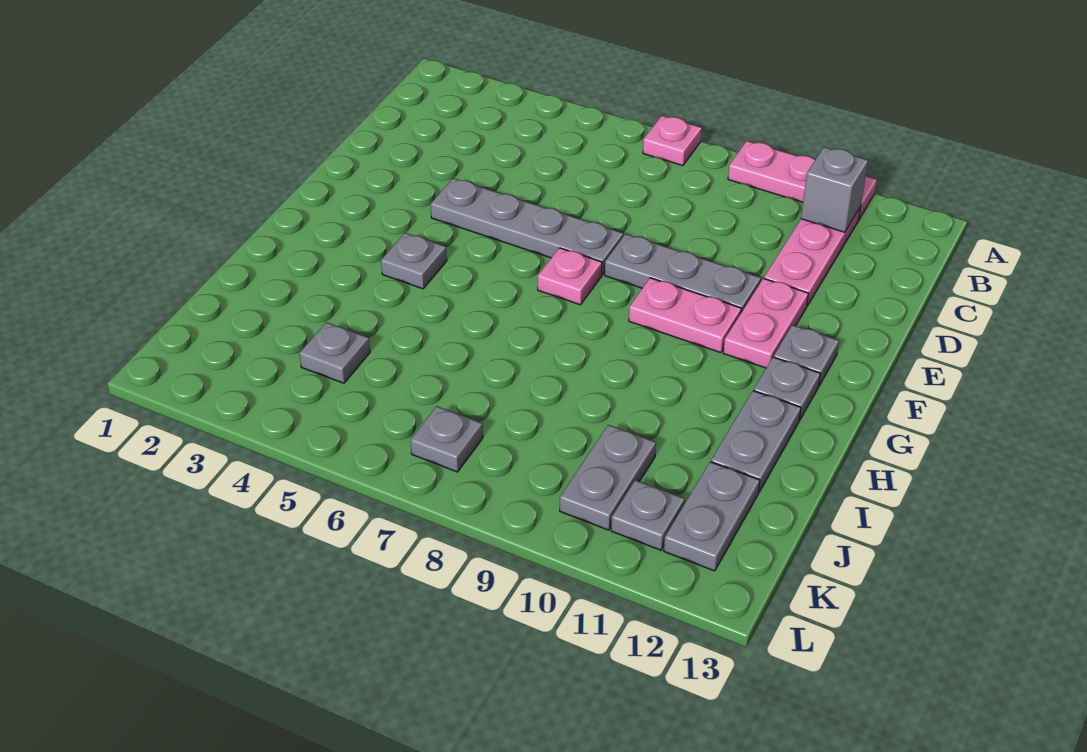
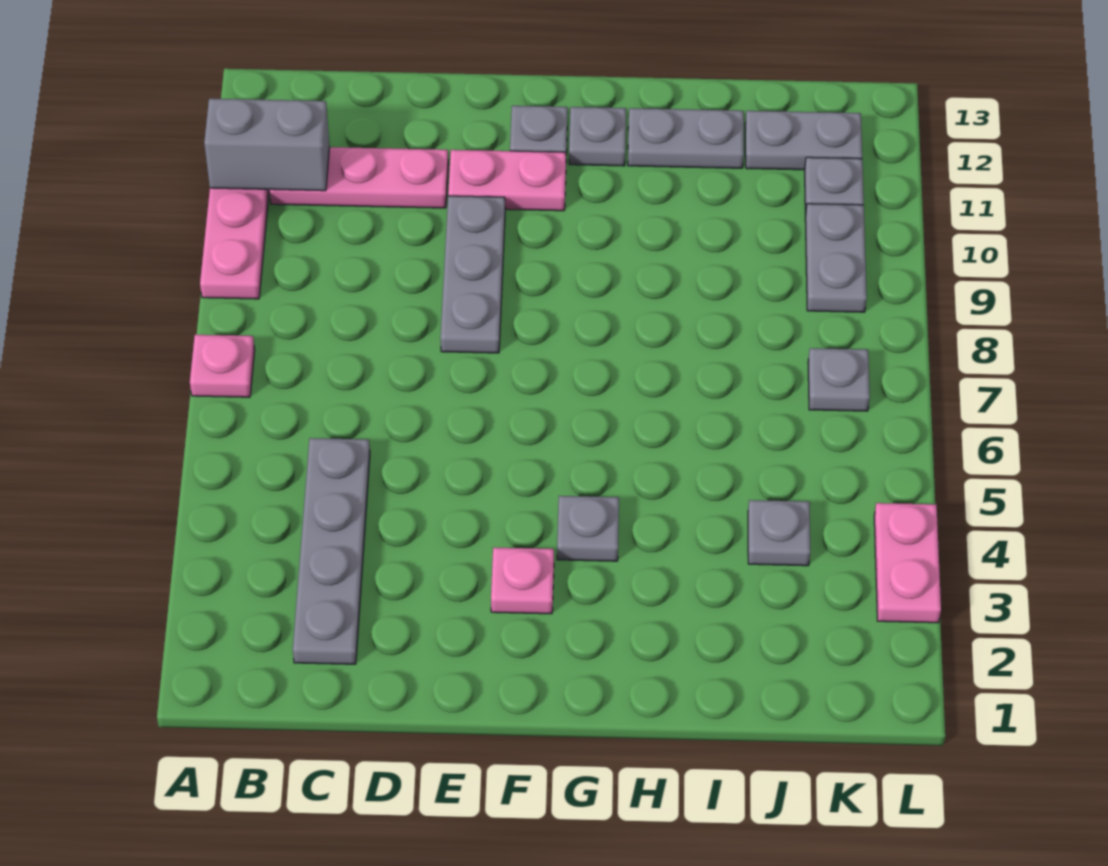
grey 1x1 brick [801,147,868,232] -> grey 1x2 brick [204,99,330,191]
grey 1x4 plate [431,178,623,275] -> grey 1x4 plate moved to [293,438,370,664]
pink 1x1 plate [538,248,602,305] -> pink 1x1 plate moved to [491,547,554,614]
pink 1x2 plate [629,278,742,353] -> pink 1x2 plate moved to [874,503,941,623]
grey 1x2 plate [560,425,656,530] -> grey 1x2 plate turned to [805,204,867,312]

